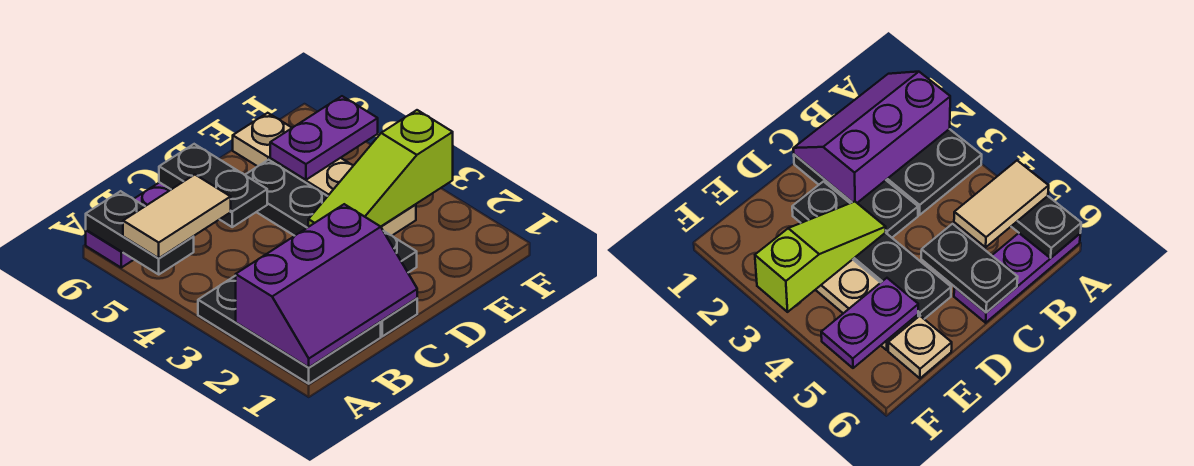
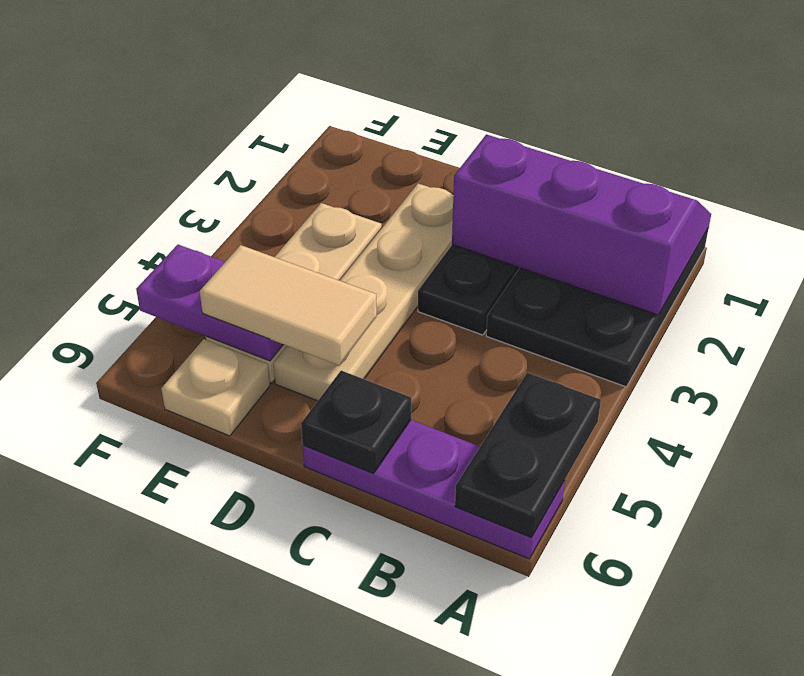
tan 1x2 tile [123,175,231,258] -> tan 1x2 tile moved to [200,245,377,365]
black 1x2 plate [159,144,267,227] -> black 1x1 plate [301,371,411,474]
black 1x4 plate [245,160,417,272] -> tan 1x4 plate [274,184,453,401]
lime 1x3 slope [308,110,453,227] -> none

